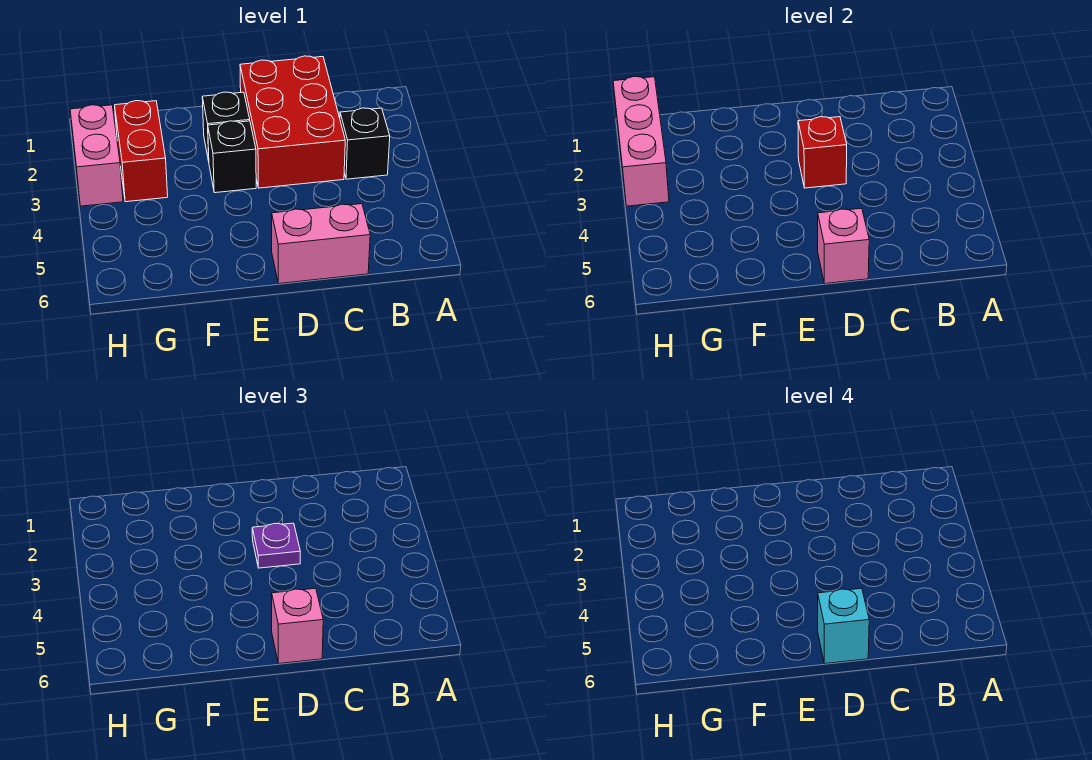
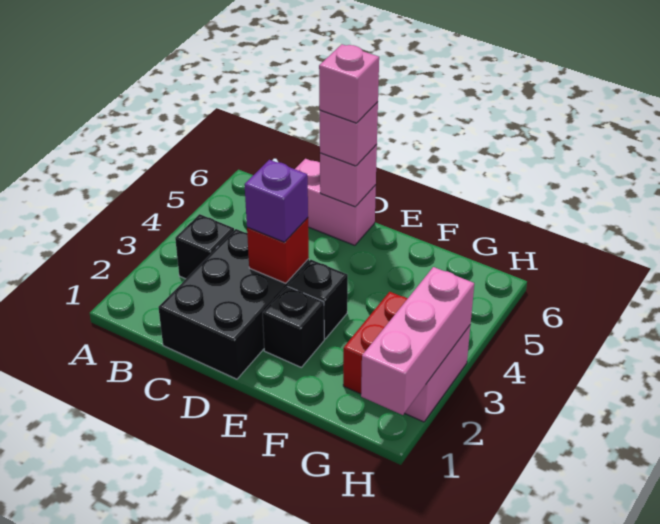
red 2x3 brick [240,56,345,188] -> black 2x3 brick [158,229,309,379]
purple 1x1 plate [252,523,300,568] -> purple 1x1 brick [245,160,308,242]
cyan 1x1 brick [818,588,869,664] -> pink 1x1 brick [319,44,379,123]

